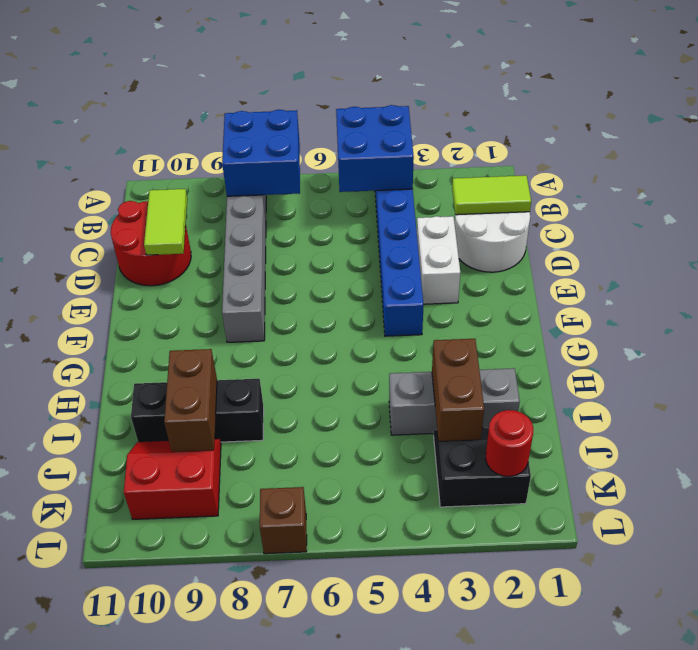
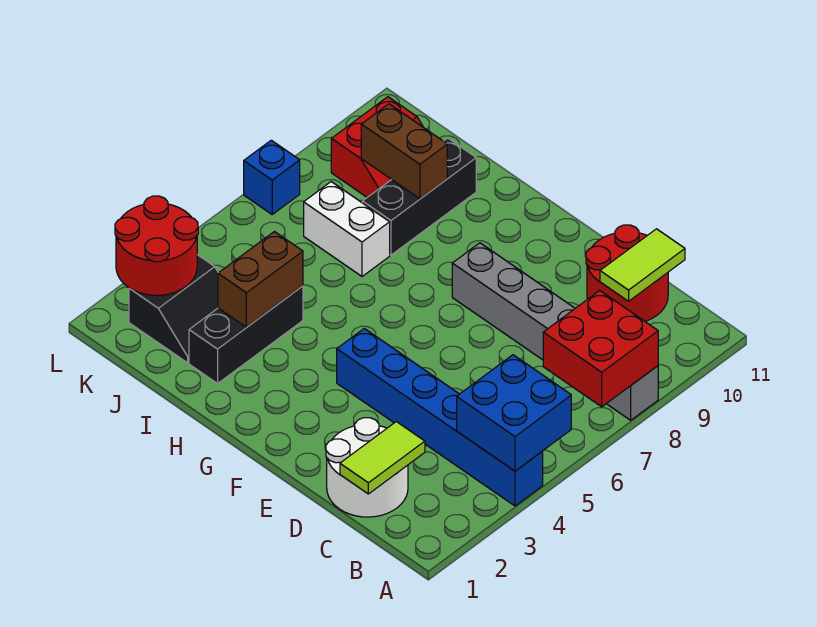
blue 2x2 brick [222,110,300,196] -> red 2x2 brick [543,291,658,407]
lime 1x2 tile [144,189,187,255] -> lime 1x2 tile turned to [600,229,685,301]
white 1x2 brick [417,216,460,304] -> white 1x2 brick moved to [304,182,390,276]
grey 1x3 brick [389,368,520,435] -> black 1x3 brick [189,286,303,384]
brown 1x2 brick [432,339,484,441] -> brown 1x2 brick turned to [218,232,303,327]
red 1x1 round brick [485,410,533,477] -> red 2x2 round brick [115,196,198,296]
brown 1x1 brick [260,487,307,554] -> blue 1x1 brick [244,140,300,214]

